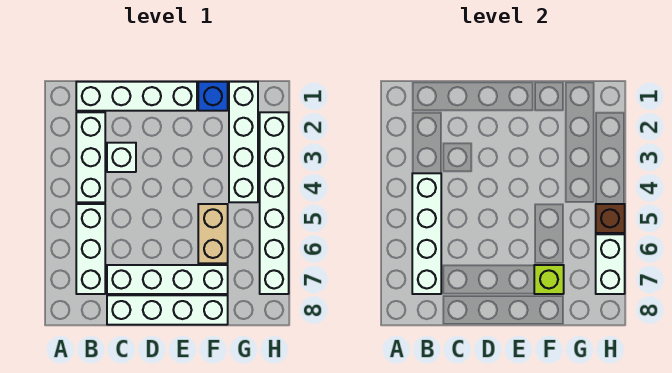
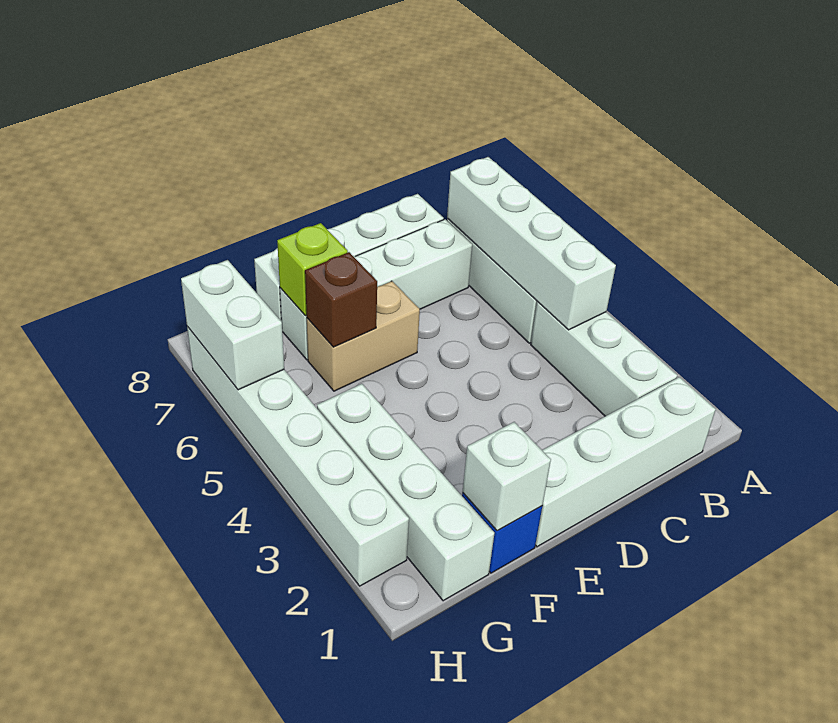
white 1x1 brick [107,143,136,172] -> white 1x1 brick moved to [462,422,551,531]
tan 1x2 brick [198,204,228,263] -> tan 1x2 brick turned to [307,281,420,391]
brown 1x1 brick [596,204,625,233] -> brown 1x1 brick moved to [305,252,377,347]

